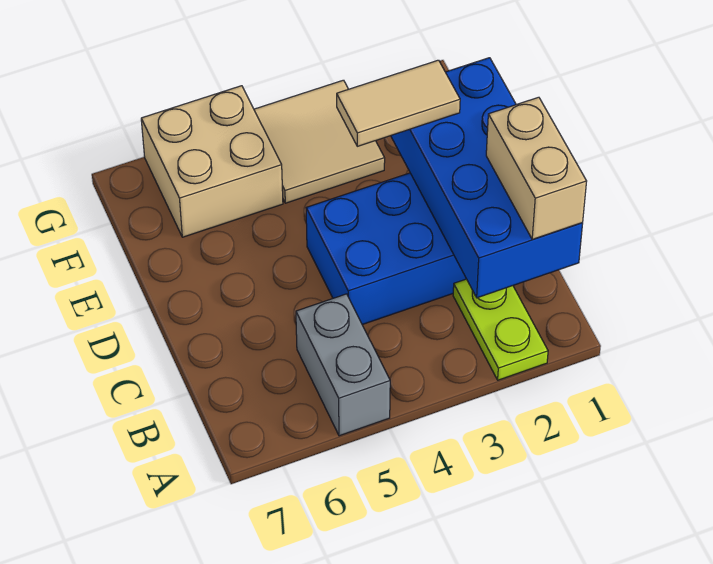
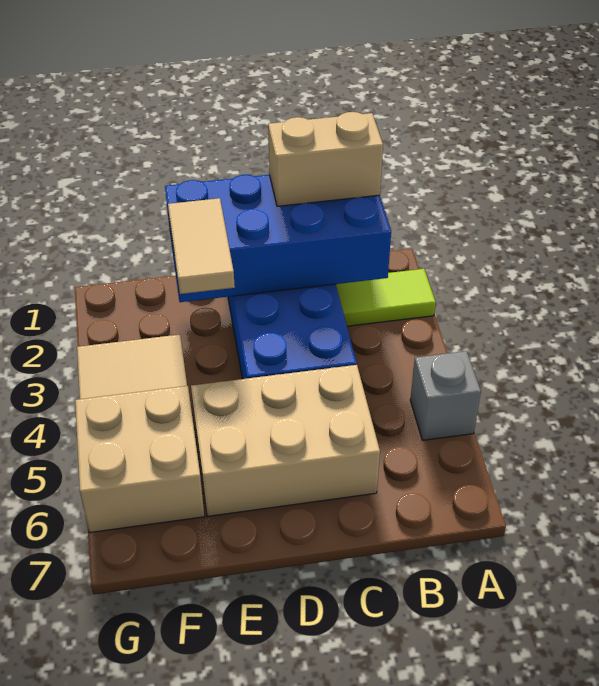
lime 1x2 plate [453,279,548,380] -> lime 1x2 tile [336,269,436,326]
grey 1x2 brick [296,294,390,436] -> grey 1x1 brick [410,351,481,440]
none -> tan 2x3 brick [191,365,380,516]

